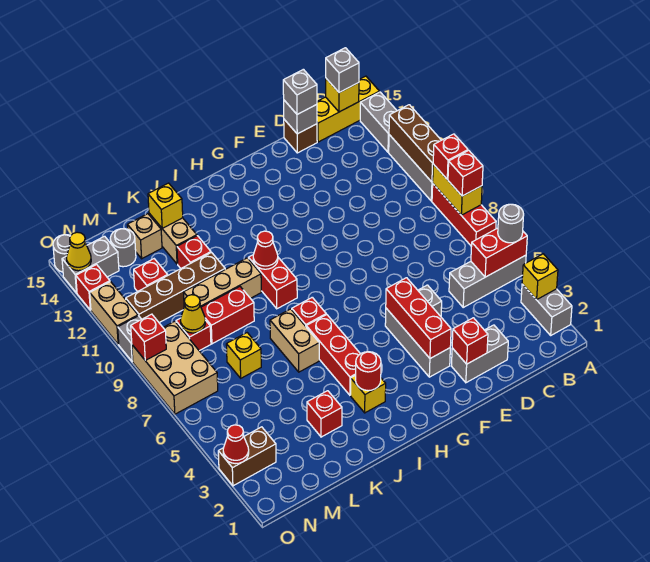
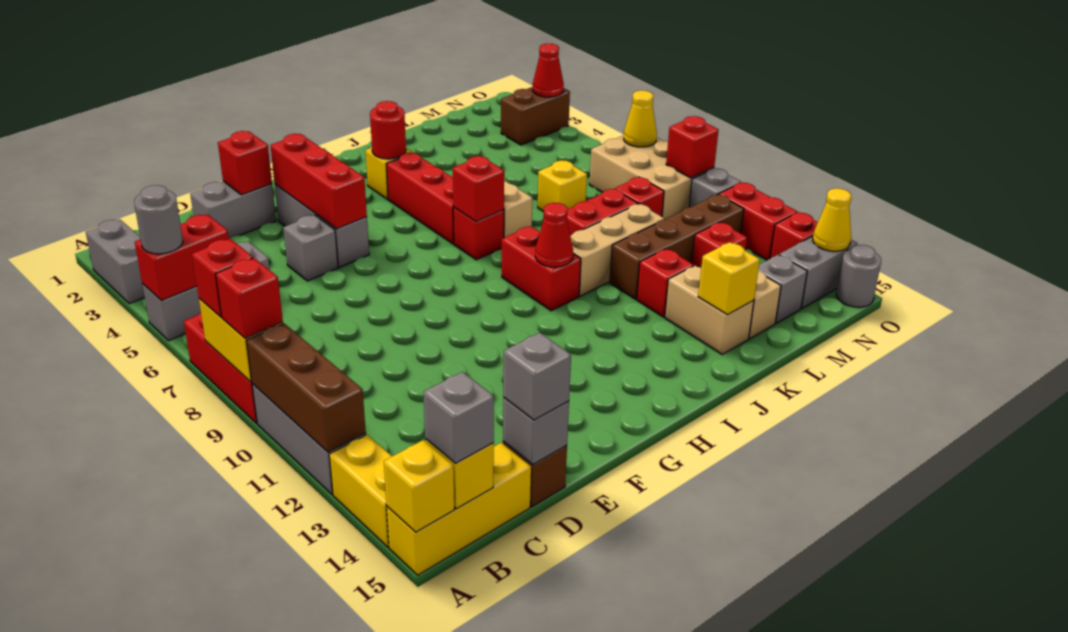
yellow 1x1 brick [522,254,558,300] -> yellow 1x1 brick moved to [384,440,454,532]
grey 1x2 brick [360,92,397,152] -> yellow 1x2 brick [329,435,392,547]
red 1x1 brick [307,391,342,437] -> red 1x1 brick moved to [453,156,504,222]
yellow 1x1 cone [181,295,205,333] -> yellow 1x1 cone moved to [624,90,657,147]
grey 1x1 round brick [110,229,136,267] -> grey 1x1 brick [758,255,807,323]
tan 1x2 brick [90,282,138,344] -> red 1x2 brick [719,183,797,260]

